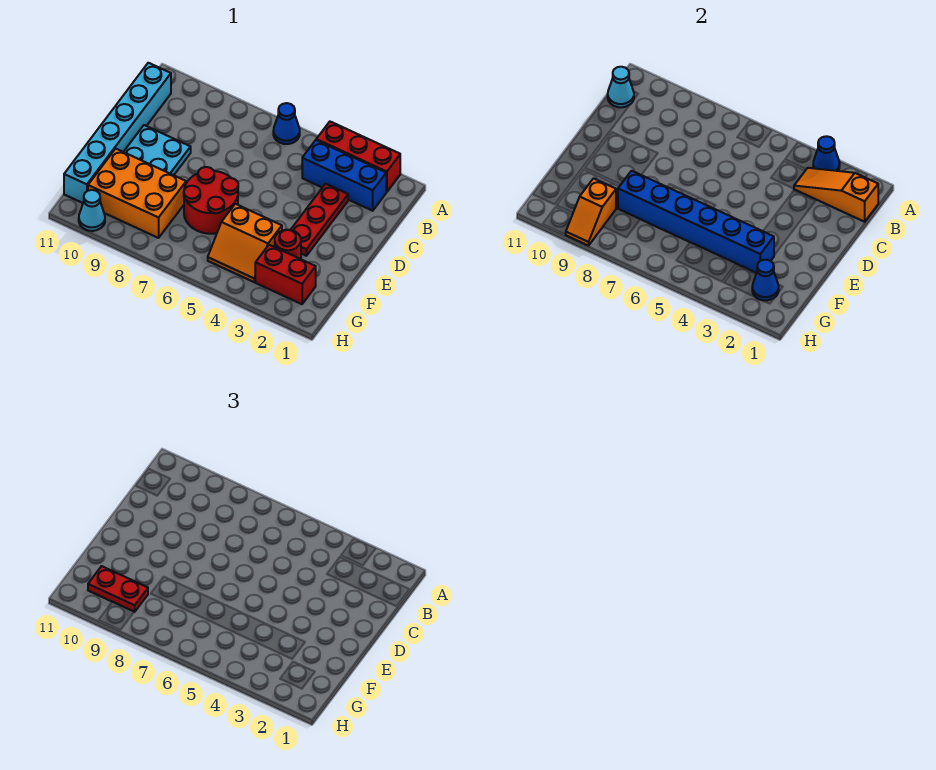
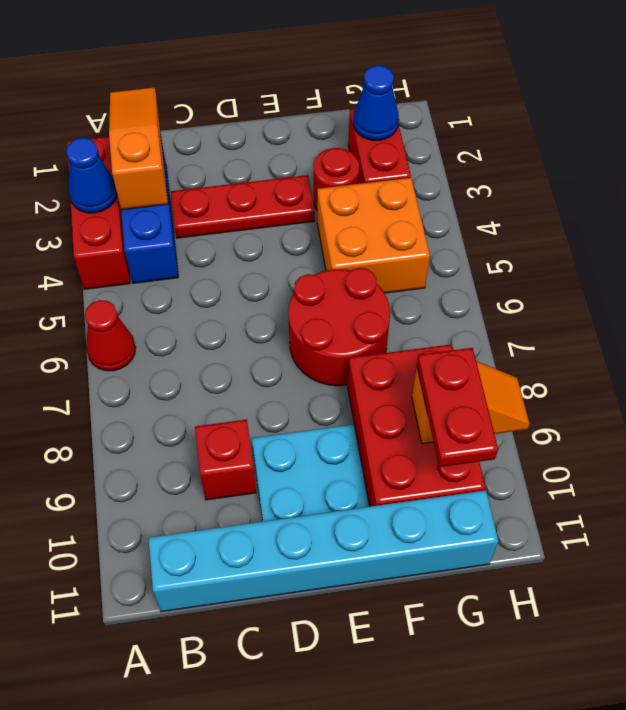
blue 1x1 cone [273,103,300,144] -> red 1x1 cone [85,300,136,371]
orange 1x3 slope [794,168,878,222] -> orange 1x3 slope turned to [109,87,168,210]
cyan 1x1 cone [608,67,634,107] -> none
none -> red 1x1 brick [195,420,256,500]
blue 1x6 brick [618,171,774,273] -> none
orange 2x2 slope [208,204,282,282] -> orange 2x2 brick [317,178,430,293]
orange 2x3 brick [88,149,186,238] -> red 2x3 brick [348,344,486,507]
cyan 1x1 cone [79,190,105,231] -> none

